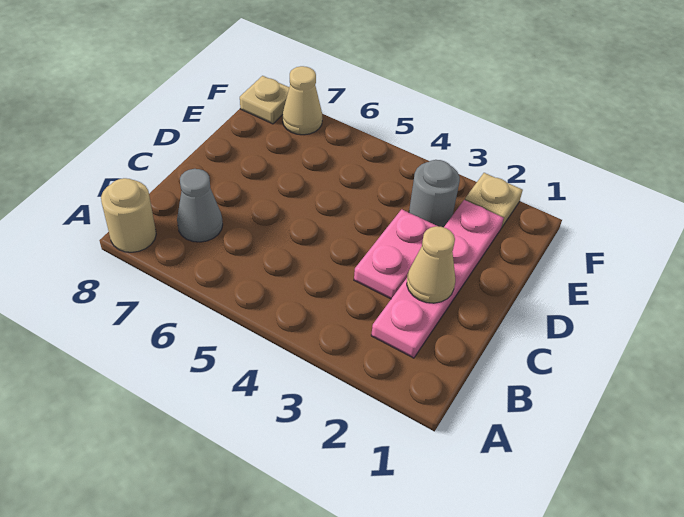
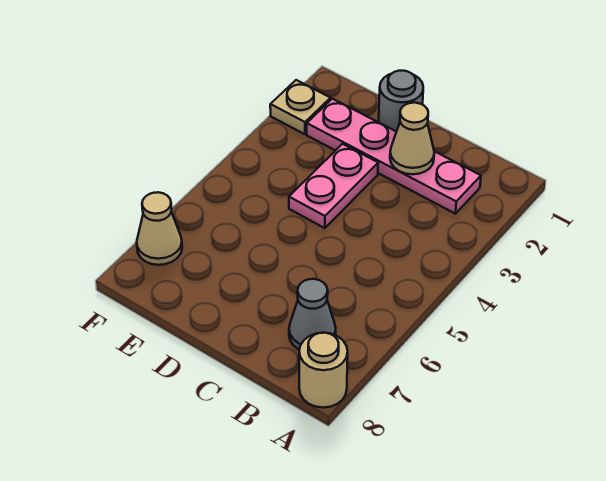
pink 1x2 plate [354,209,437,299] -> pink 1x2 plate turned to [289,144,378,228]
grey 1x1 round brick [409,160,460,227] -> grey 1x1 round brick moved to [379,71,423,132]
tan 1x1 plate [240,76,289,124] -> none

